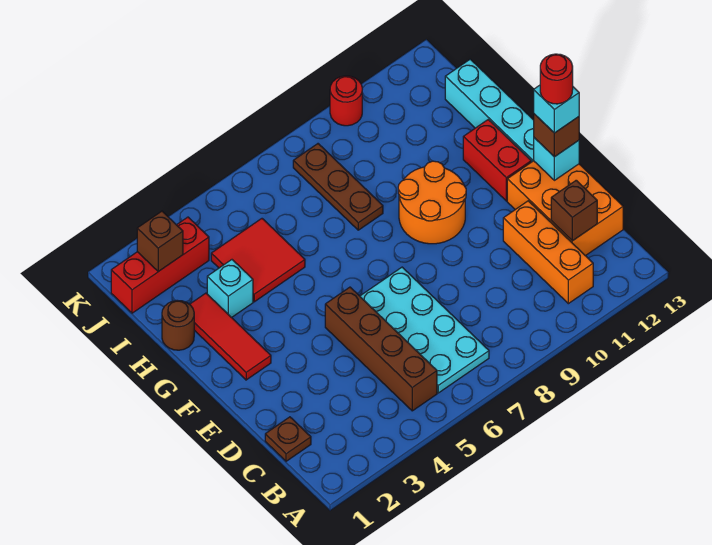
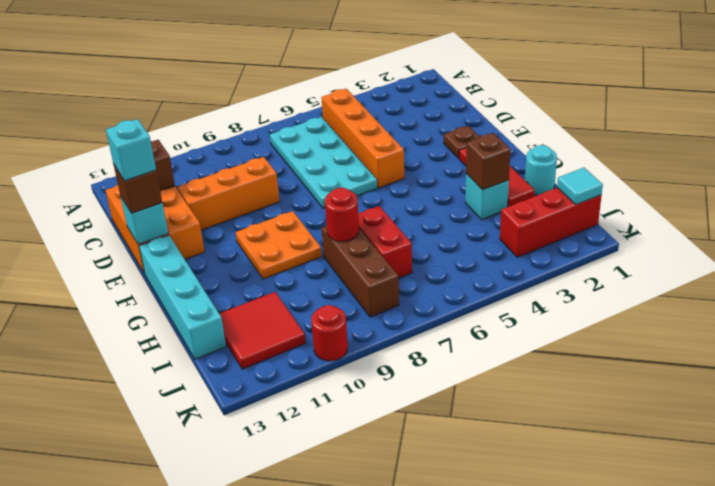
brown 1x4 brick [325,287,437,411] -> orange 1x4 brick [321,89,404,188]
orange 1x3 brick [503,201,593,304] -> orange 1x3 brick turned to [177,157,280,230]
brown 1x1 plate [265,417,311,461] -> brown 1x1 plate moved to [444,126,480,158]
red 1x1 round brick [540,54,573,104] -> red 1x1 round brick moved to [325,188,359,242]
orange 2x2 round brick [398,161,466,244] -> orange 2x2 plate [236,211,322,279]
red 1x2 brick [463,120,531,201] -> red 1x2 brick moved to [358,206,412,278]
brown 1x1 round brick [162,300,194,350] -> cyan 1x1 round brick [525,145,557,195]
red 2x2 tile [211,219,305,302] -> red 2x2 tile moved to [219,292,306,369]
brown 1x3 plate [293,144,383,230] -> brown 1x3 brick [322,226,399,317]
none -> cyan 1x1 tile [557,168,603,205]
brown 1x1 brick [137,211,183,272] -> brown 1x1 brick moved to [466,133,511,190]

